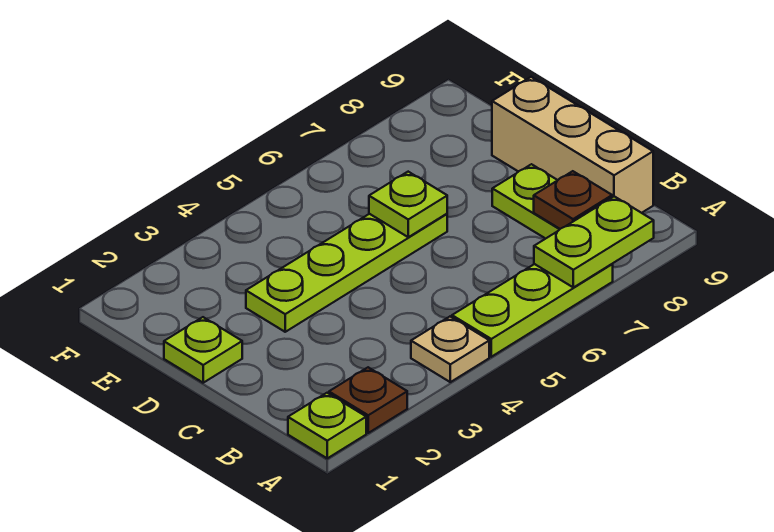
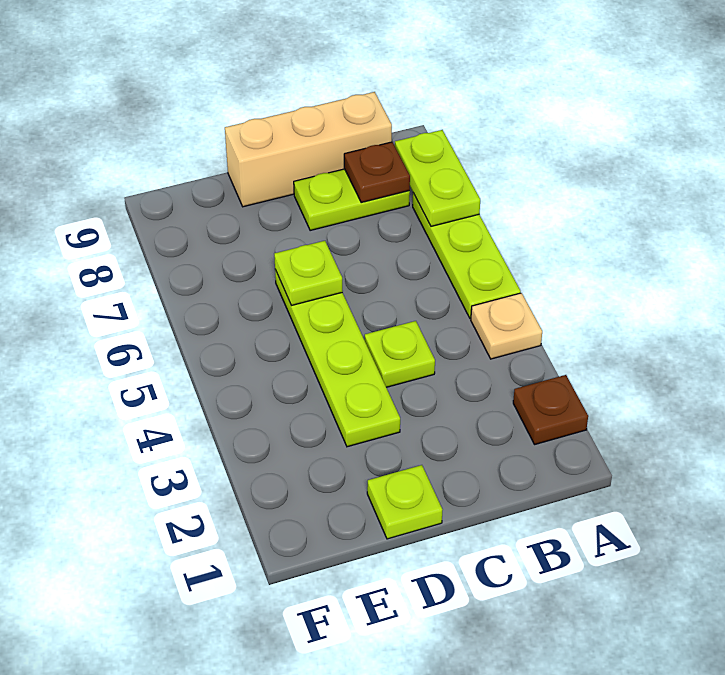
lime 1x1 plate [288,393,366,458] -> lime 1x1 plate moved to [365,321,435,387]

